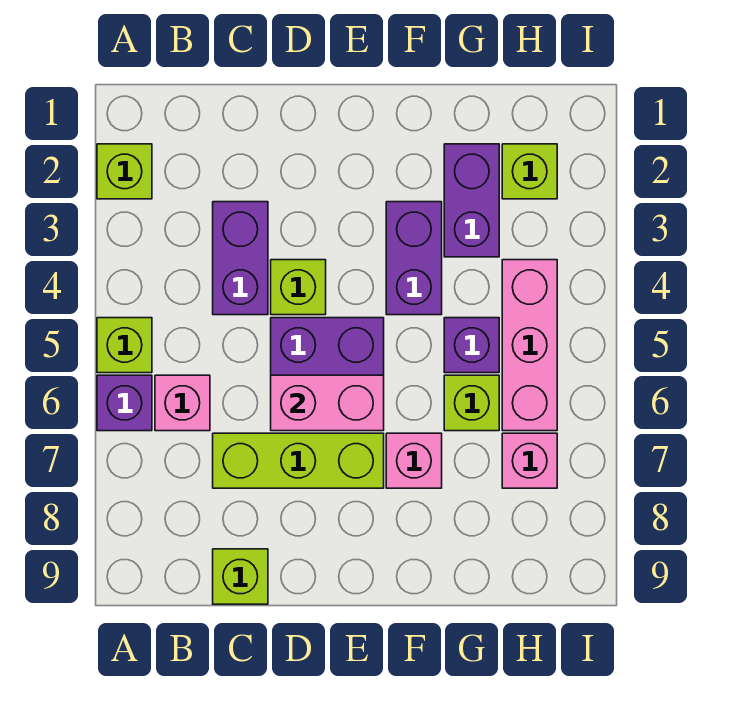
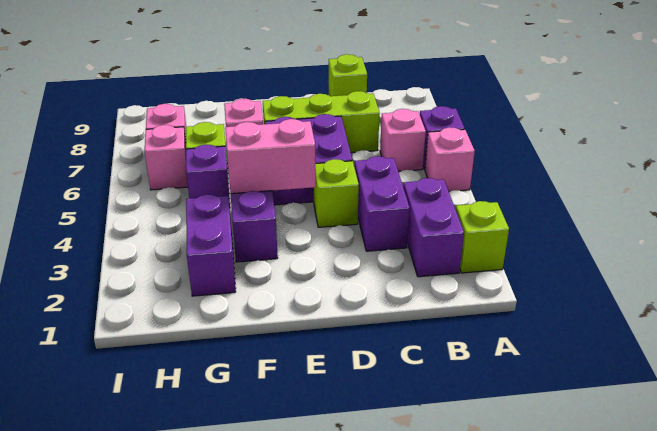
lime 1x1 brick [97,318,152,373] -> pink 1x1 brick [425,127,475,191]
none -> purple 1x2 brick [403,178,464,277]
pink 1x2 brick [271,375,384,431] -> pink 1x2 brick moved to [225,119,316,194]
lime 1x1 brick [502,144,557,199] -> none
pink 1x3 brick [502,260,557,431] -> pink 1x1 brick [145,125,188,190]

